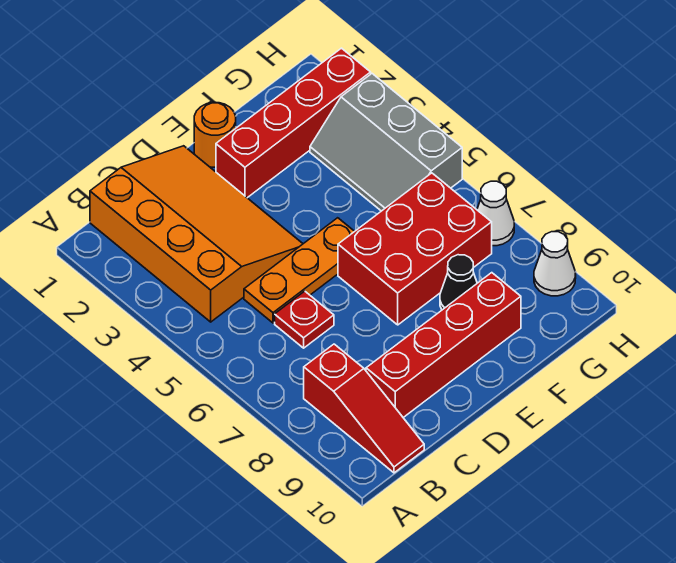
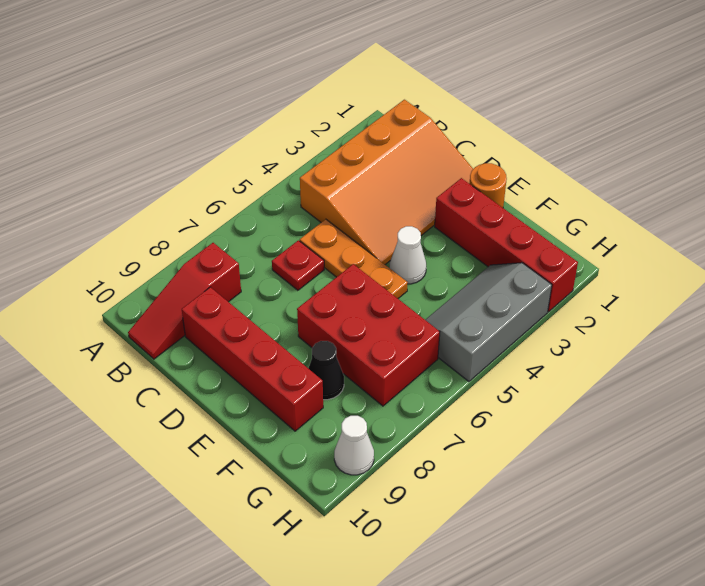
white 1x1 cone [477,181,514,246] -> white 1x1 cone moved to [390,226,426,284]

